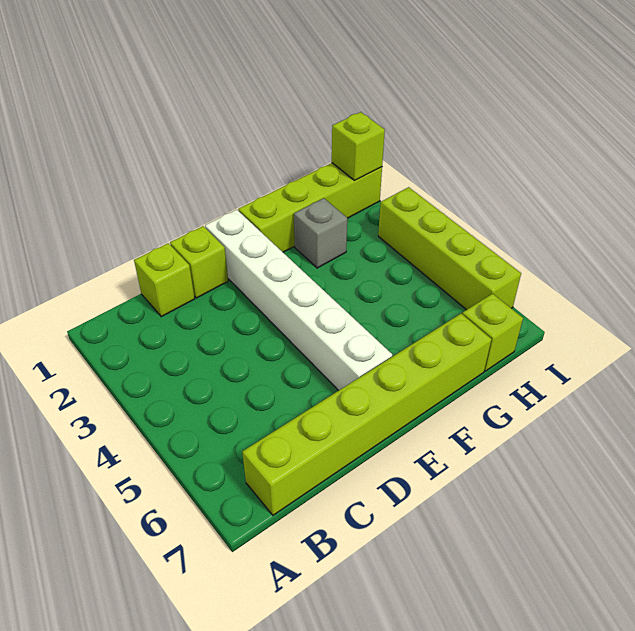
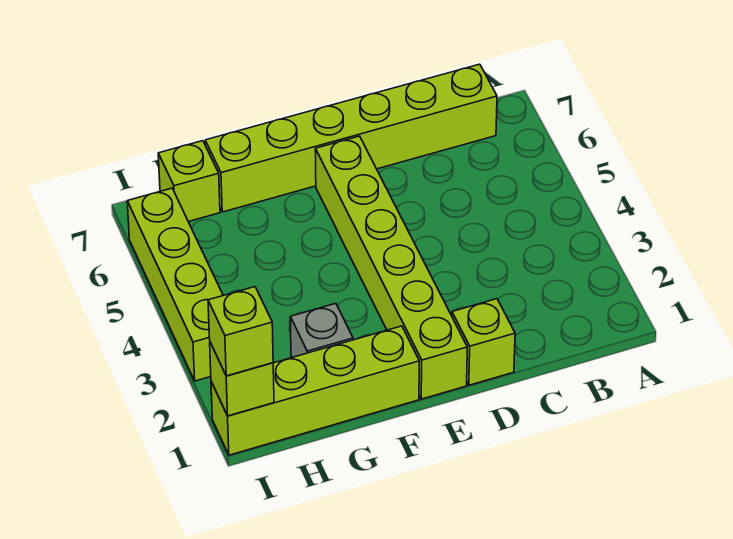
lime 1x1 brick [134,243,195,317] -> lime 1x1 brick moved to [208,287,273,376]
white 1x6 brick [205,210,392,391] -> lime 1x6 brick [315,136,467,399]

